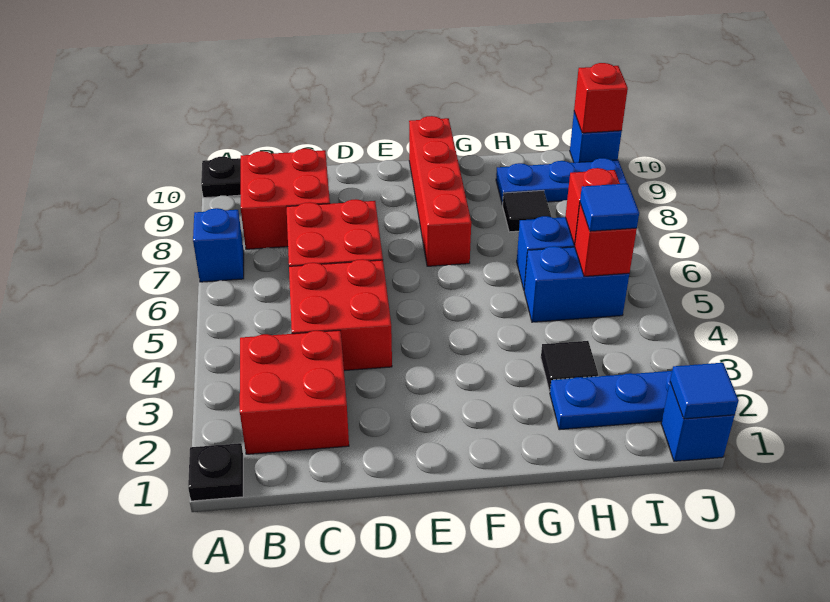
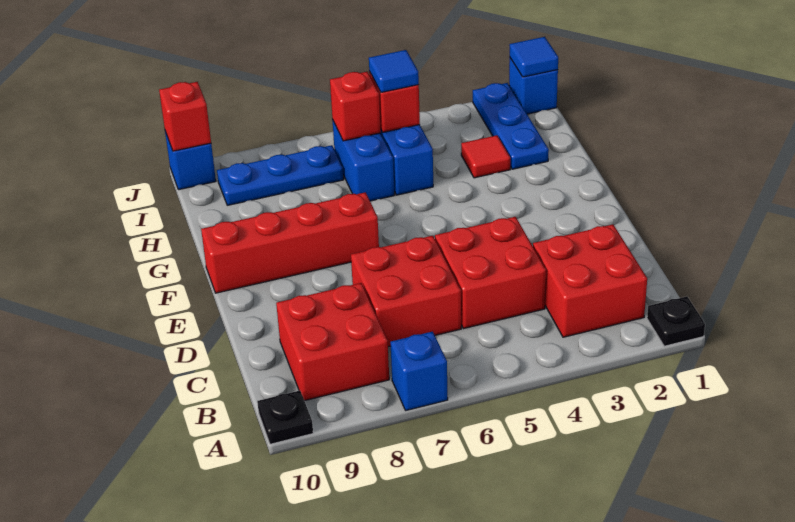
black 1x1 tile [541,341,598,391] -> red 1x1 tile [461,135,510,178]
black 1x1 tile [503,190,551,232] -> none
blue 1x3 plate [496,158,627,205] -> blue 1x3 plate turned to [217,145,344,205]

